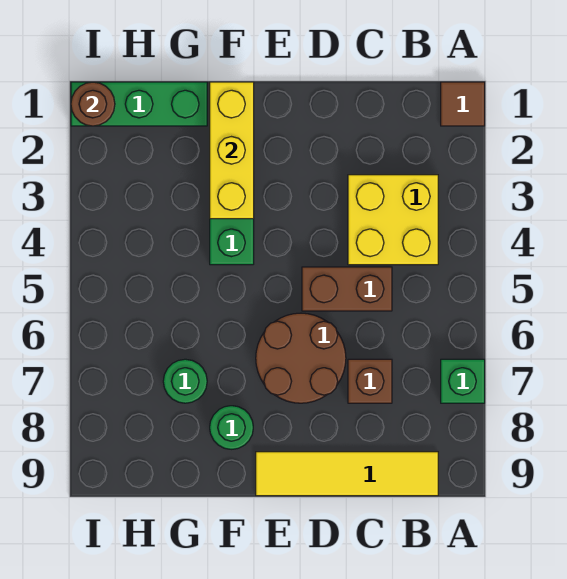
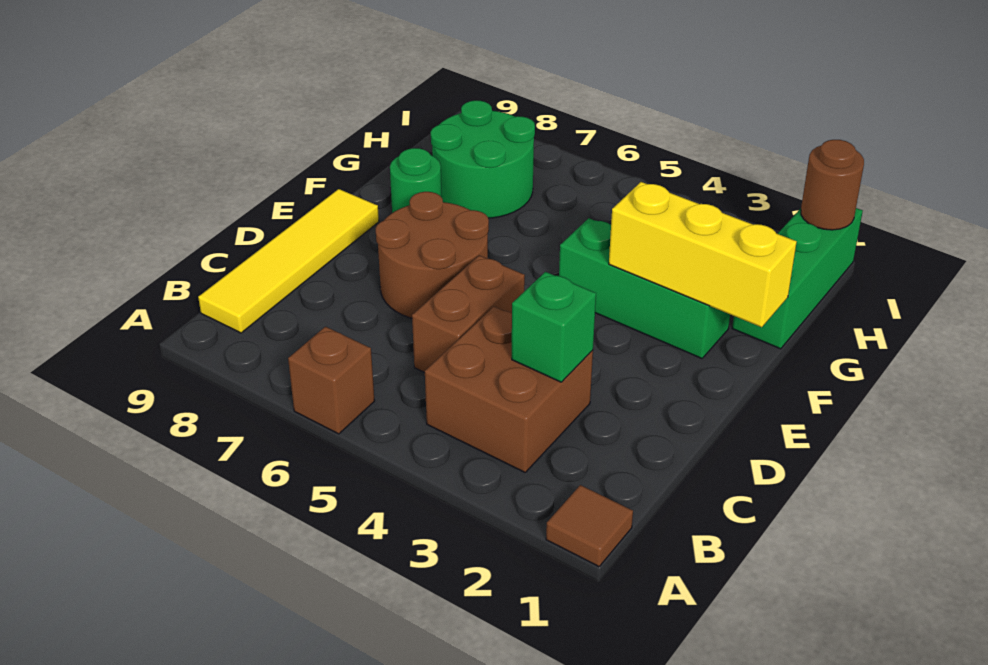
green 1x1 brick [441,359,485,403] -> green 1x1 brick moved to [512,272,596,382]
yellow 2x2 brick [348,175,438,265] -> brown 2x2 brick [425,307,593,472]
brown 1x1 brick [348,359,392,403] -> brown 1x1 brick moved to [288,327,375,434]
green 1x1 round brick [163,359,207,403] -> green 2x2 round brick [431,100,535,218]

